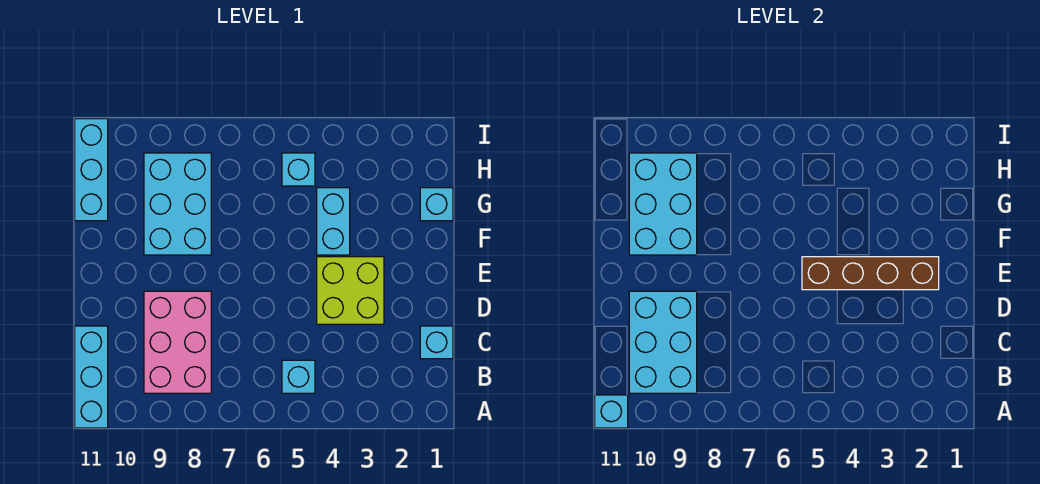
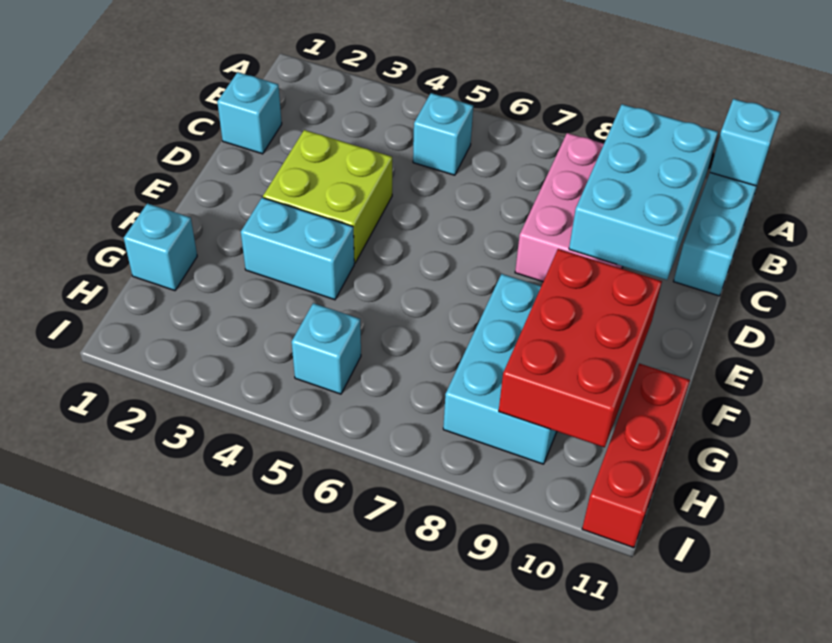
brown 1x4 brick [802,257,939,290] -> none
cyan 1x2 brick [317,188,350,255] -> cyan 1x2 brick turned to [241,198,354,300]
cyan 2x3 brick [629,153,697,255] -> red 2x3 brick [499,249,662,447]
cyan 1x3 brick [75,119,108,221] -> red 1x3 brick [582,363,690,548]

